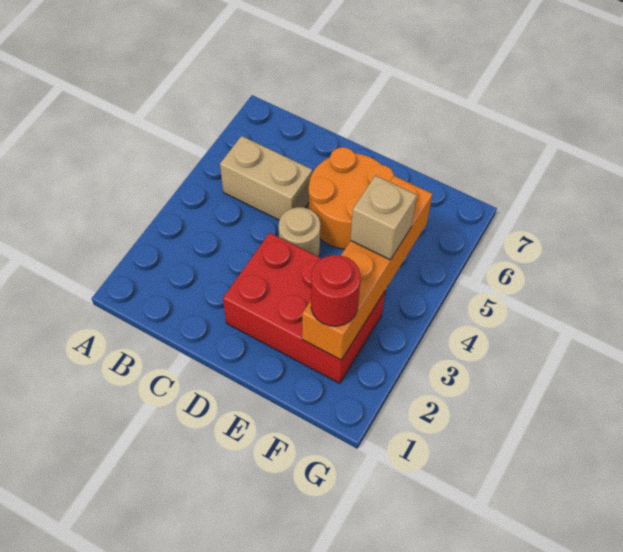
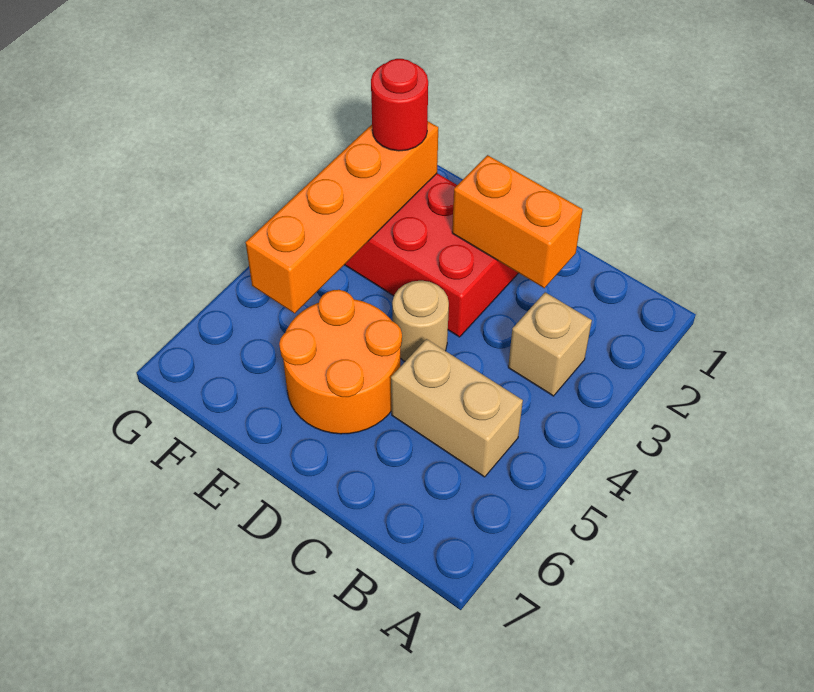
none -> orange 1x2 brick [452,155,583,288]
tan 1x1 brick [350,176,417,260] -> tan 1x1 brick moved to [508,292,592,396]

